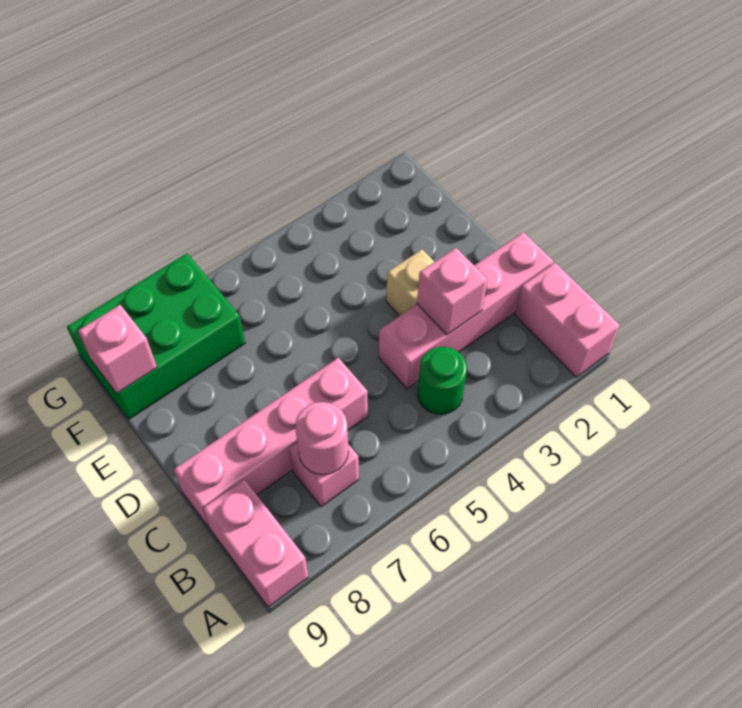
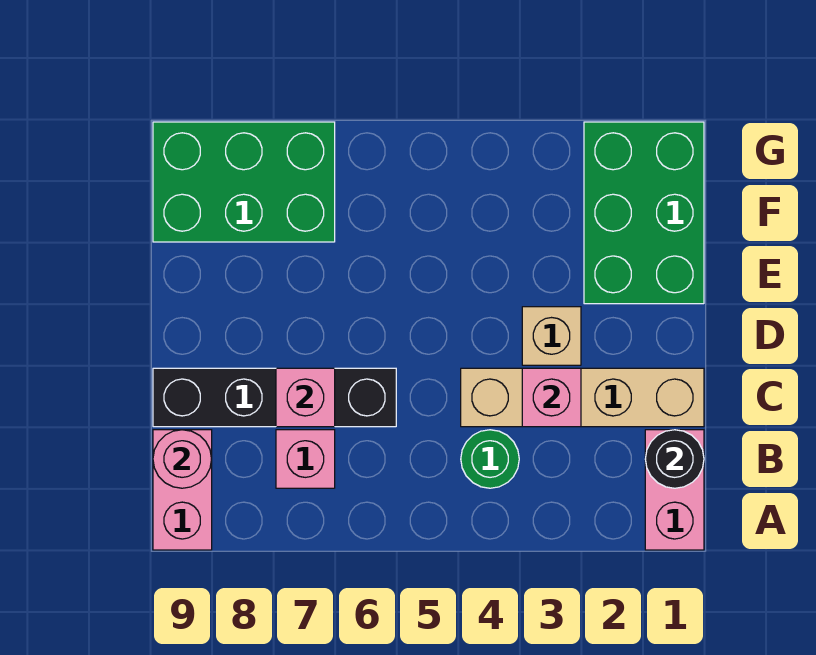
none -> black 1x1 round brick [645,430,704,488]
pink 1x1 round brick [295,402,348,475] -> pink 1x1 round brick moved to [153,430,212,488]
pink 1x4 brick [379,232,553,389] -> tan 1x4 brick [461,368,704,427]
pink 1x4 brick [173,358,368,528] -> black 1x4 brick [153,368,396,427]
none -> green 2x3 brick [584,122,704,304]
pink 1x1 brick [78,305,157,394] -> pink 1x1 brick moved to [276,368,335,427]

